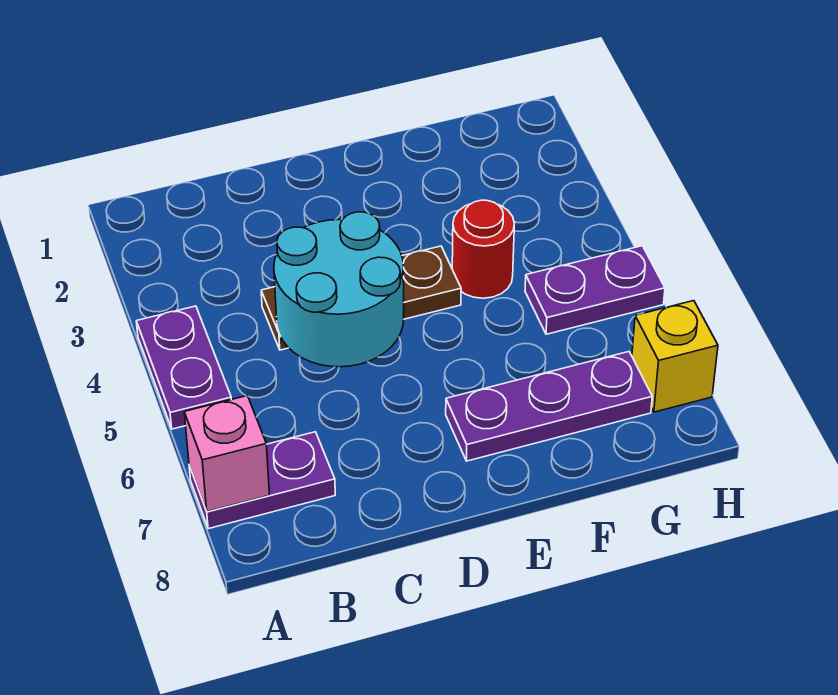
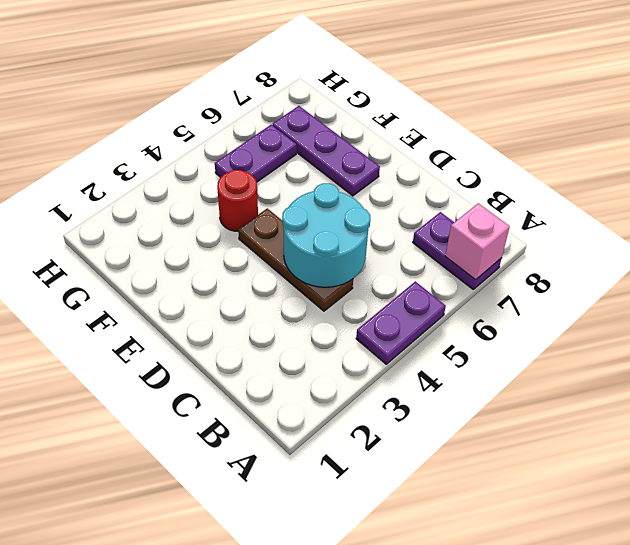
purple 1x2 plate [525,246,665,334] -> purple 1x2 plate turned to [215,125,297,182]
yellow 1x1 brick [632,301,718,412] -> none

